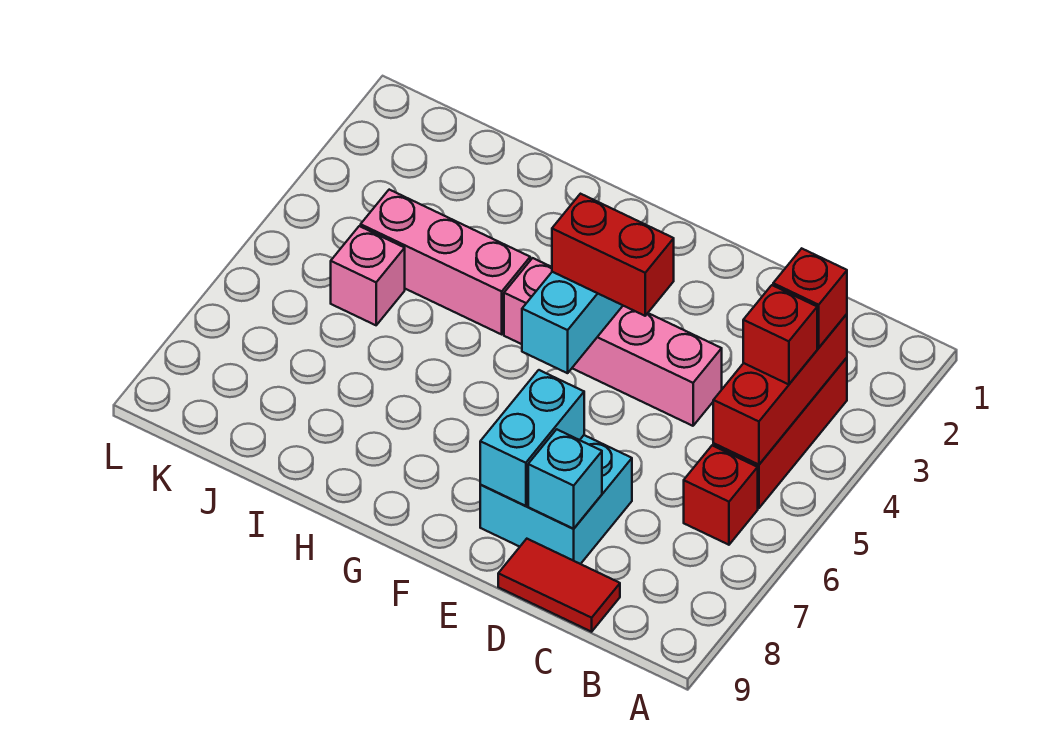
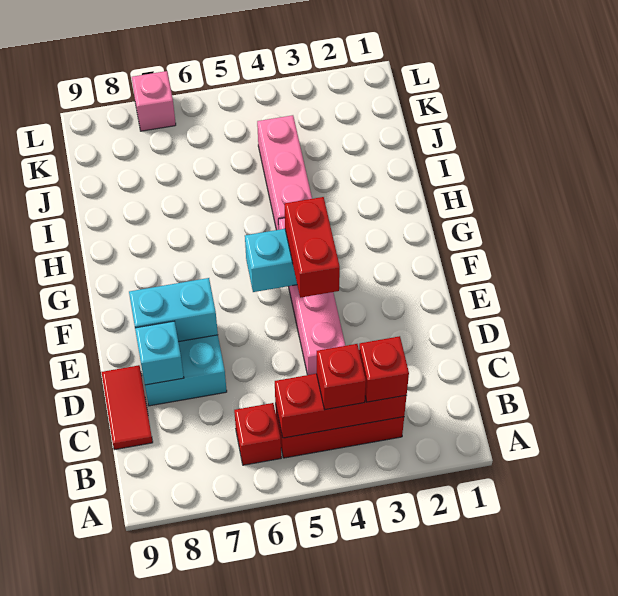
pink 1x1 brick [331,226,405,325] -> pink 1x1 brick moved to [132,71,176,131]

